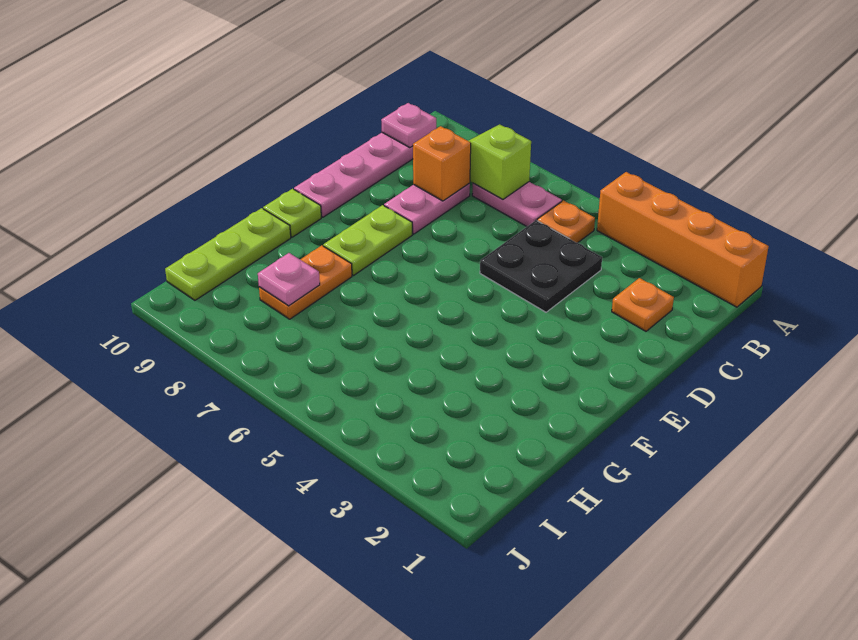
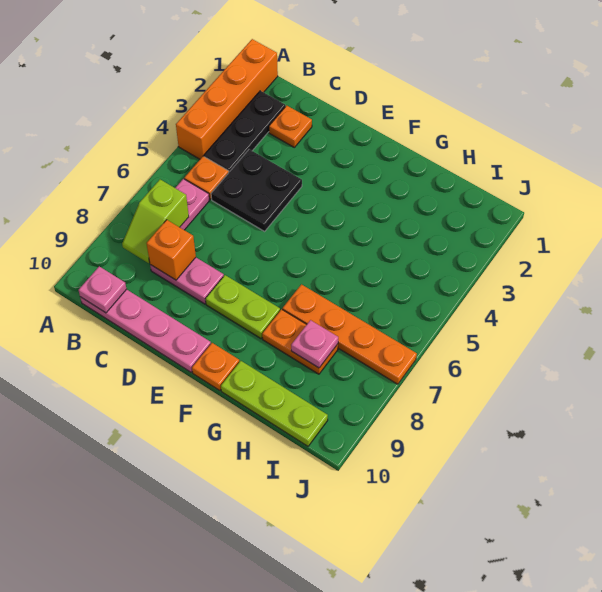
none -> black 1x3 plate [204,91,285,172]
lime 1x1 plate [263,189,321,237] -> orange 1x1 plate [192,343,239,391]
none -> orange 1x4 plate [282,284,417,384]

